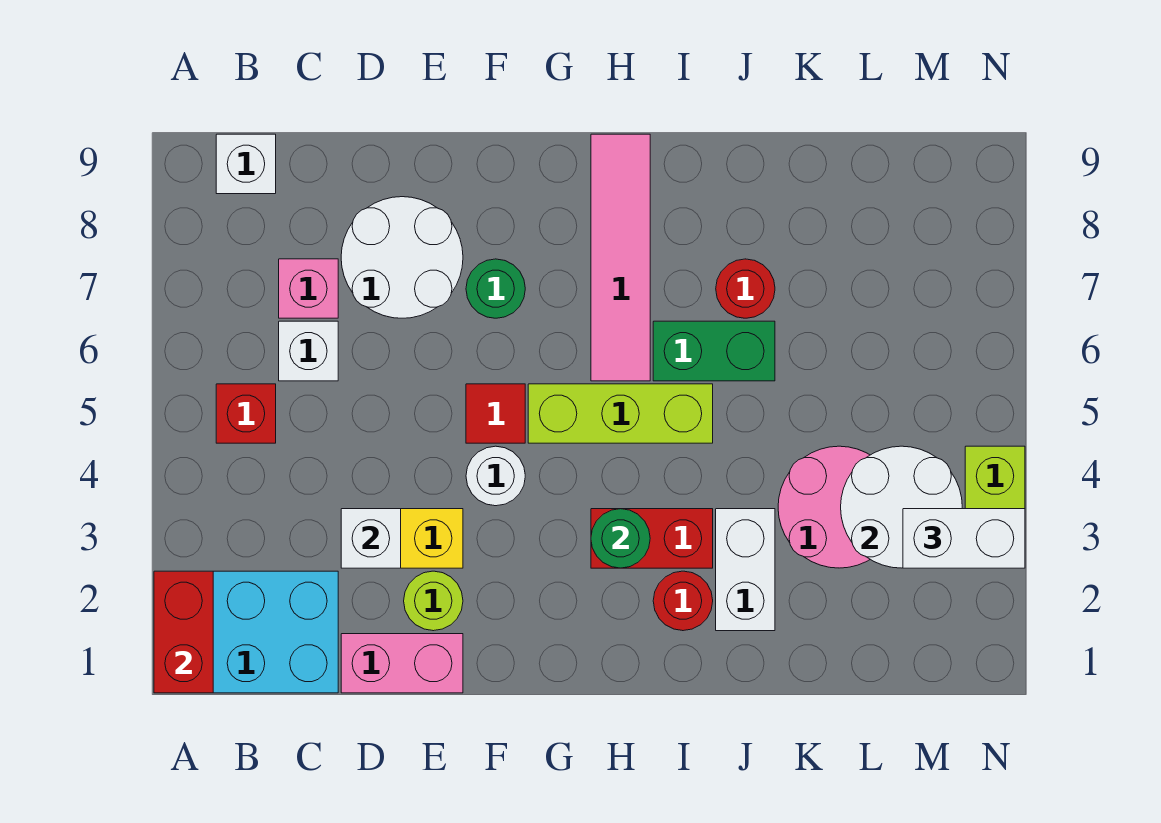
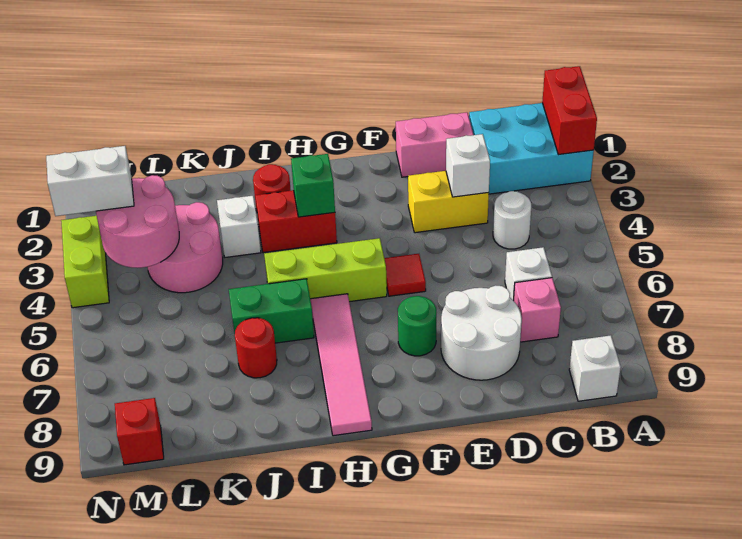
red 1x1 brick [216,384,276,443] -> red 1x1 brick moved to [115,398,164,465]
lime 1x1 round brick [404,571,463,631] -> none
white 1x1 round brick [466,446,525,506] -> white 1x1 round brick moved to [493,191,531,249]
green 1x1 round brick [591,509,650,568] -> green 1x1 brick [291,154,335,217]
white 1x2 brick [716,509,775,631] -> white 1x1 brick [217,196,261,257]
white 2x2 round brick [841,446,962,568] -> pink 2x2 round brick [96,175,179,268]

